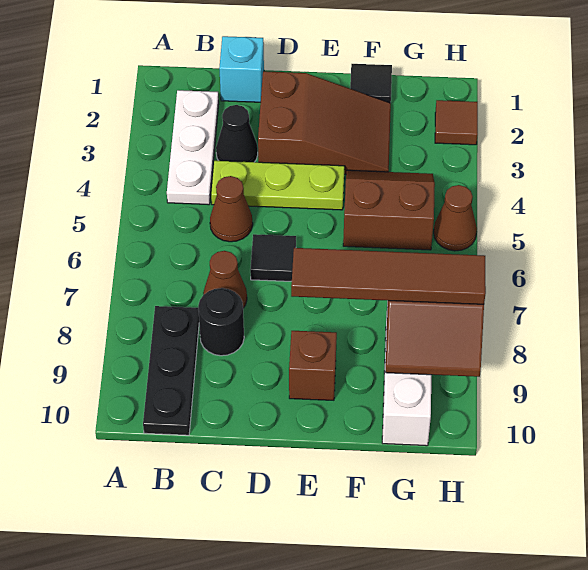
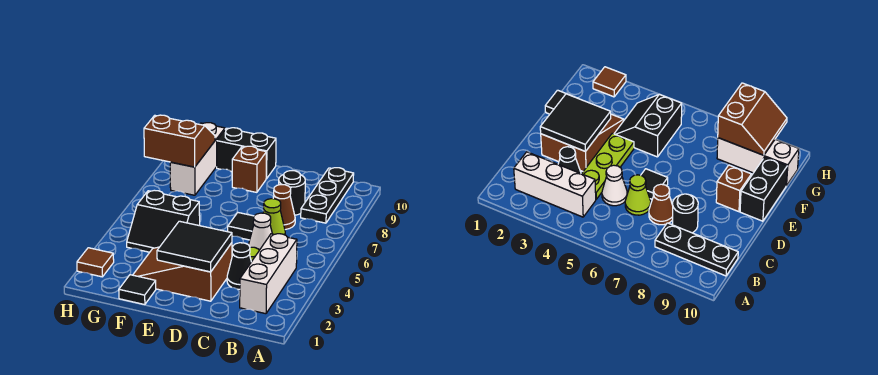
white 1x3 plate [167,90,219,205] -> white 1x3 brick [240,234,297,314]
cyan 1x1 brick [219,36,264,102] -> none
brown 1x1 cone [210,176,253,242] -> white 1x1 cone [249,213,272,250]
none -> lime 1x1 cone [263,199,285,235]
none -> black 2x2 tile [157,221,232,272]
brown 1x4 tile [291,248,486,304] -> none
none -> black 1x2 brick [217,128,276,179]
brown 2x2 slope [343,170,435,250] -> black 2x2 slope [127,190,200,252]
brown 1x1 cone [434,185,477,251] -> none

